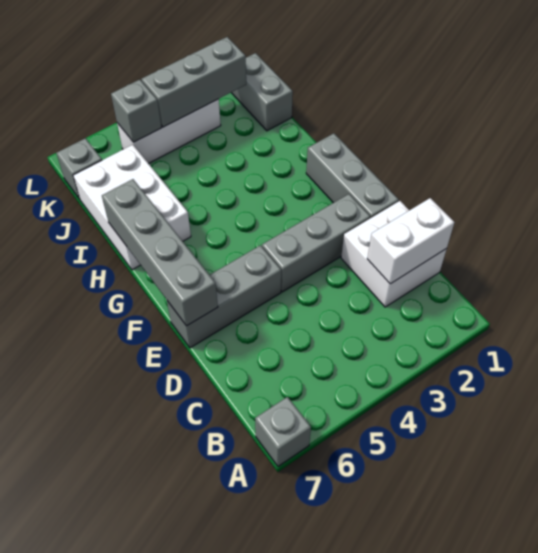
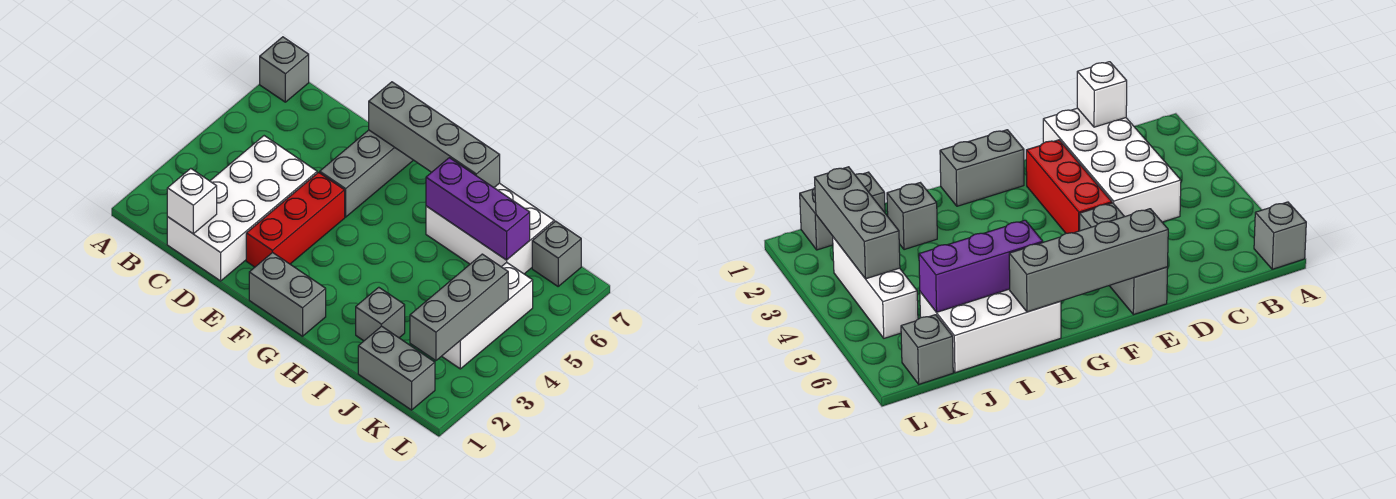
white 2x2 brick [341,201,447,307] -> white 2x4 brick [167,136,317,281]
white 1x2 brick [367,198,454,284] -> white 1x1 brick [167,168,217,234]
grey 1x3 brick [306,133,399,218] -> grey 1x2 brick [249,252,326,336]
grey 1x3 brick [262,194,370,292] -> red 1x3 brick [246,172,345,267]
none -> purple 1x3 brick [426,158,530,260]
grey 1x1 brick [111,80,162,142] -> grey 1x1 brick moved to [356,287,405,341]

